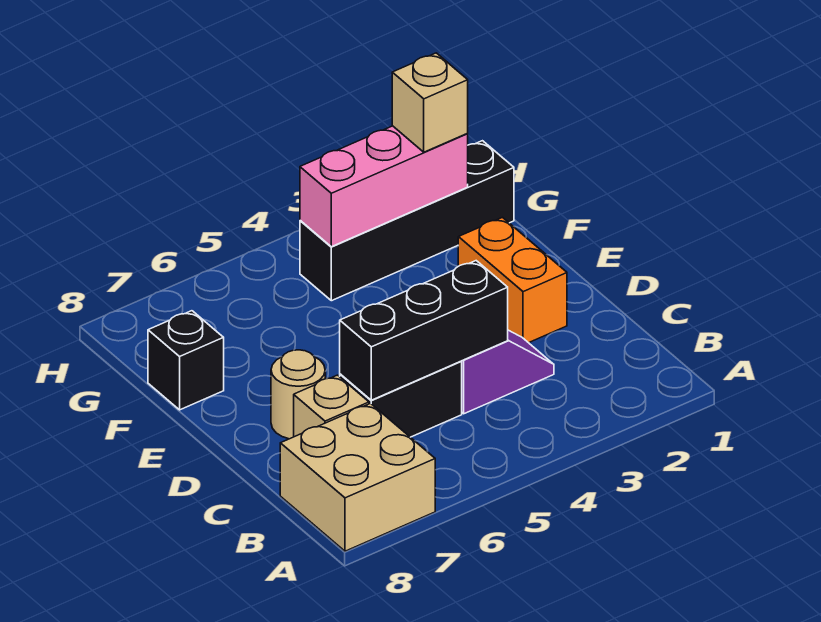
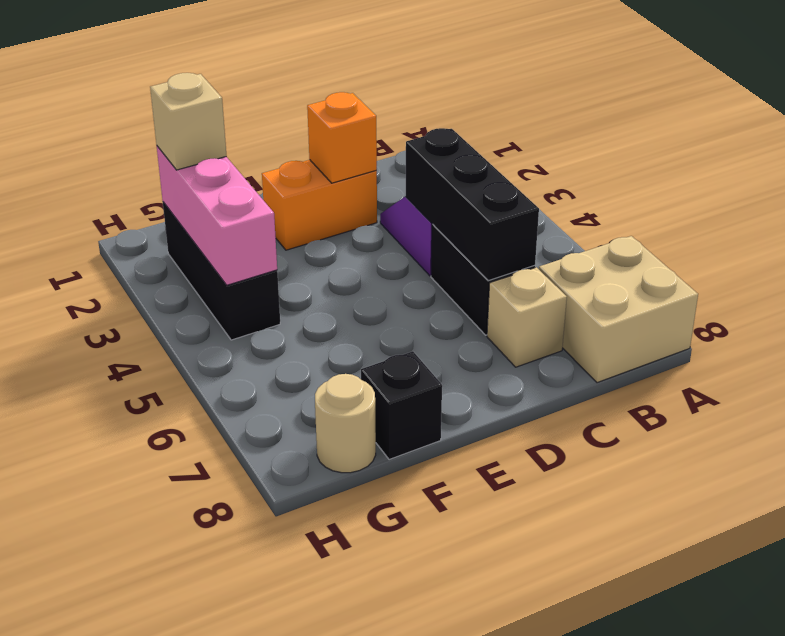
none -> orange 1x1 brick [307,92,377,183]
tan 1x1 round brick [271,350,325,439] -> tan 1x1 round brick moved to [315,374,376,473]
black 1x4 brick [300,141,514,301] -> black 1x3 brick [163,202,280,340]

